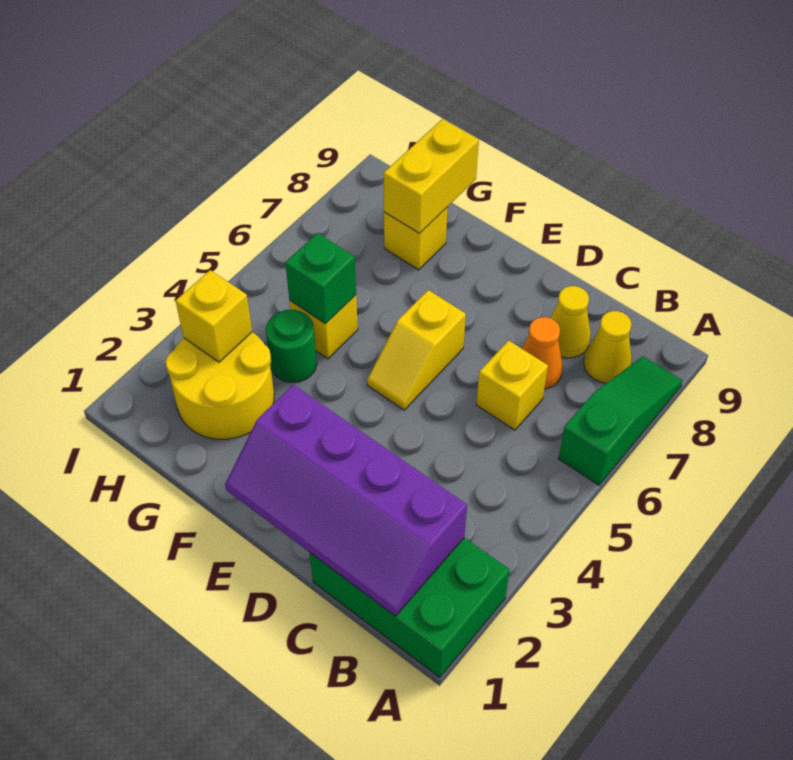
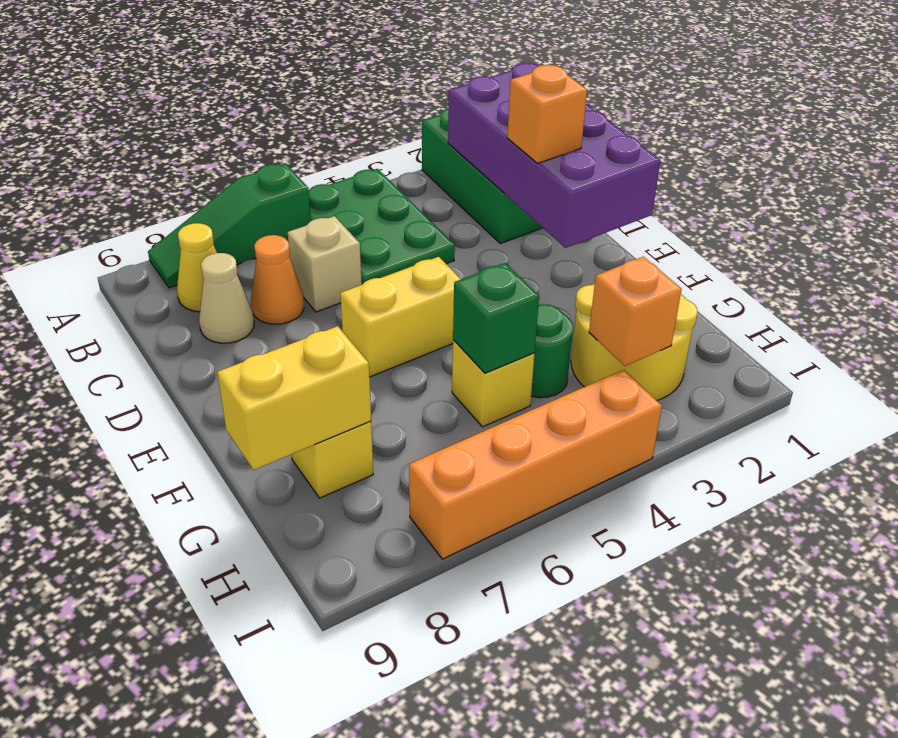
none -> green 2x3 plate [309,169,455,284]
purple 2x4 slope [225,385,467,616] -> purple 2x4 brick [448,63,660,248]
yellow 1x1 brick [476,341,548,430] -> tan 1x1 brick [288,216,362,312]
yellow 1x1 cone [551,286,591,358] -> tan 1x1 cone [199,253,254,343]
none -> orange 1x1 brick [507,65,587,163]
yellow 1x2 slope [367,290,466,410] -> yellow 1x2 brick [340,257,461,377]
yellow 1x1 brick [176,270,252,362] -> orange 1x1 brick [589,257,682,366]
none -> orange 1x4 brick [409,370,662,559]

